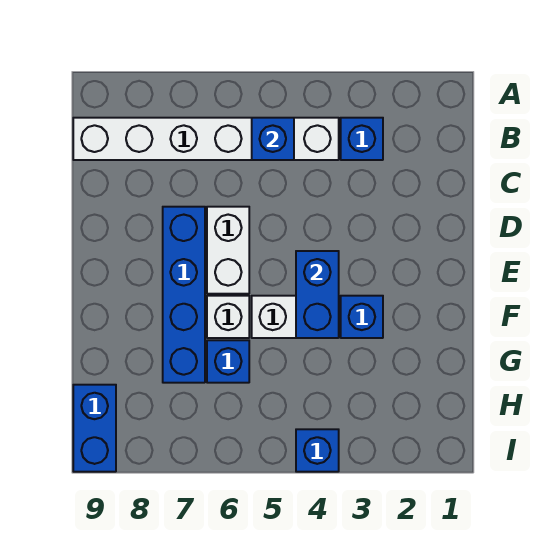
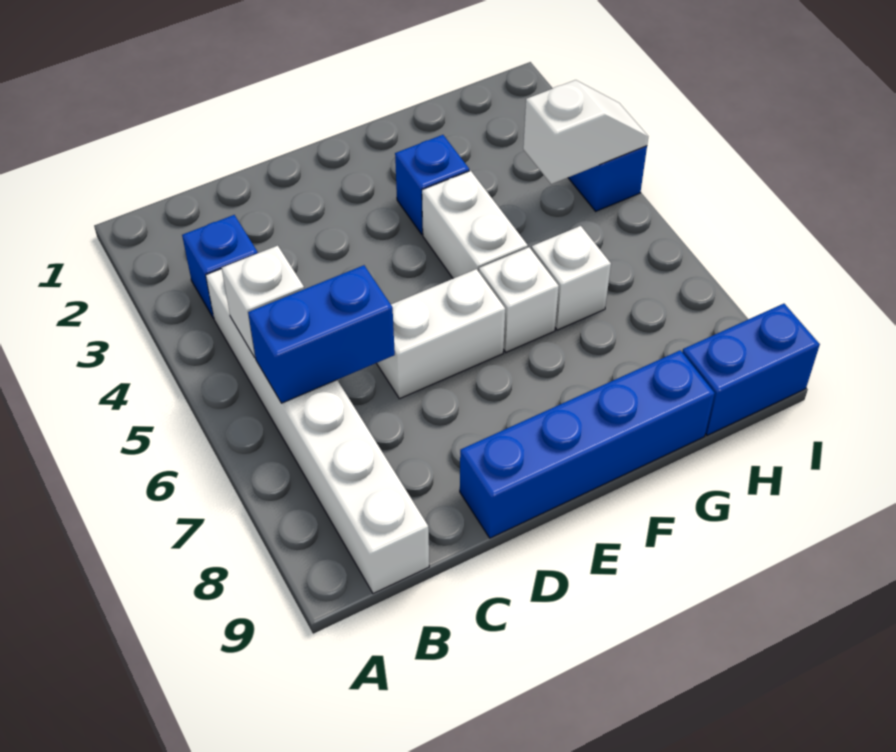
blue 1x1 brick [252,118,294,160] -> white 1x1 brick [222,246,304,357]
blue 1x4 brick [163,207,205,383] -> blue 1x4 brick moved to [460,350,715,538]
blue 1x2 brick [296,251,339,338] -> blue 1x2 brick moved to [248,265,395,403]
blue 1x1 brick [207,340,249,383] -> white 1x1 brick [532,226,611,330]
none -> white 1x2 slope [523,80,648,184]

